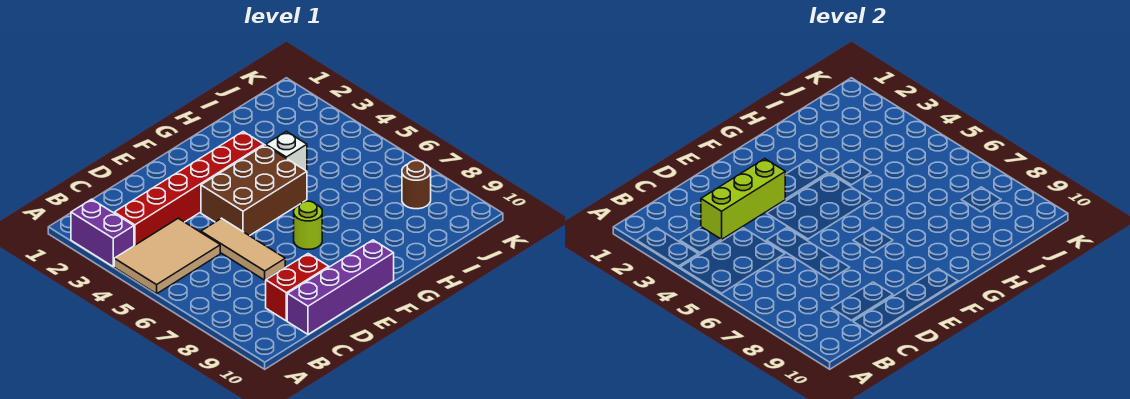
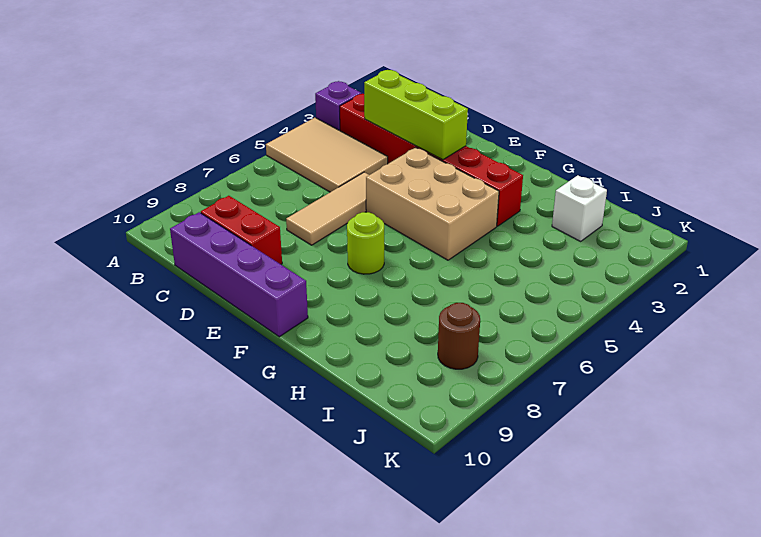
purple 1x2 brick [71,199,134,267] -> purple 1x1 brick [315,81,362,131]
brown 2x3 brick [201,145,307,236] -> tan 2x3 brick [366,147,499,260]
white 1x1 brick [266,131,307,171] -> white 1x1 brick moved to [552,175,607,241]

